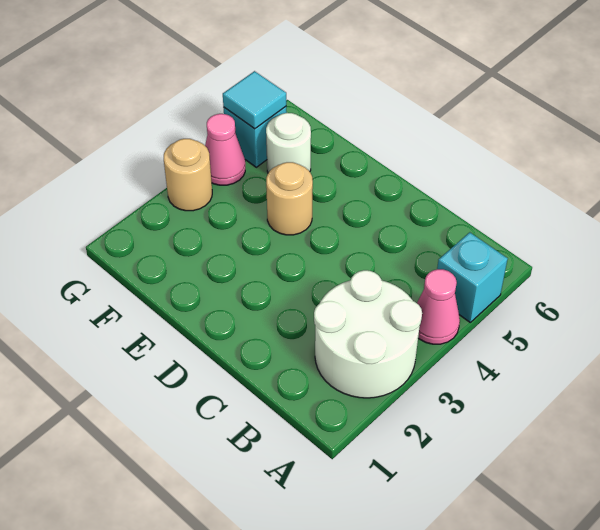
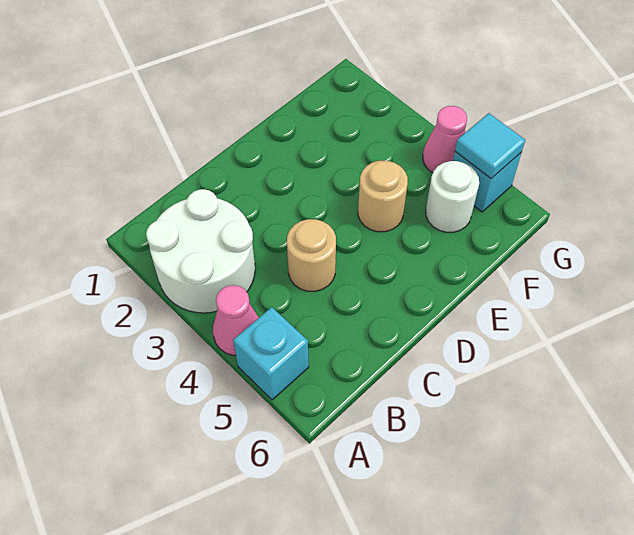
tan 1x1 round brick [164,139,212,211] -> tan 1x1 round brick moved to [287,219,336,291]

